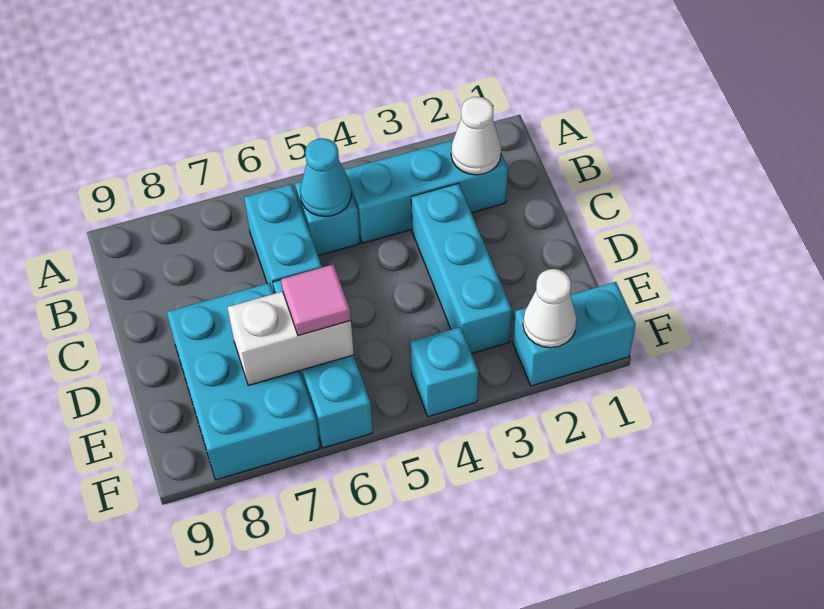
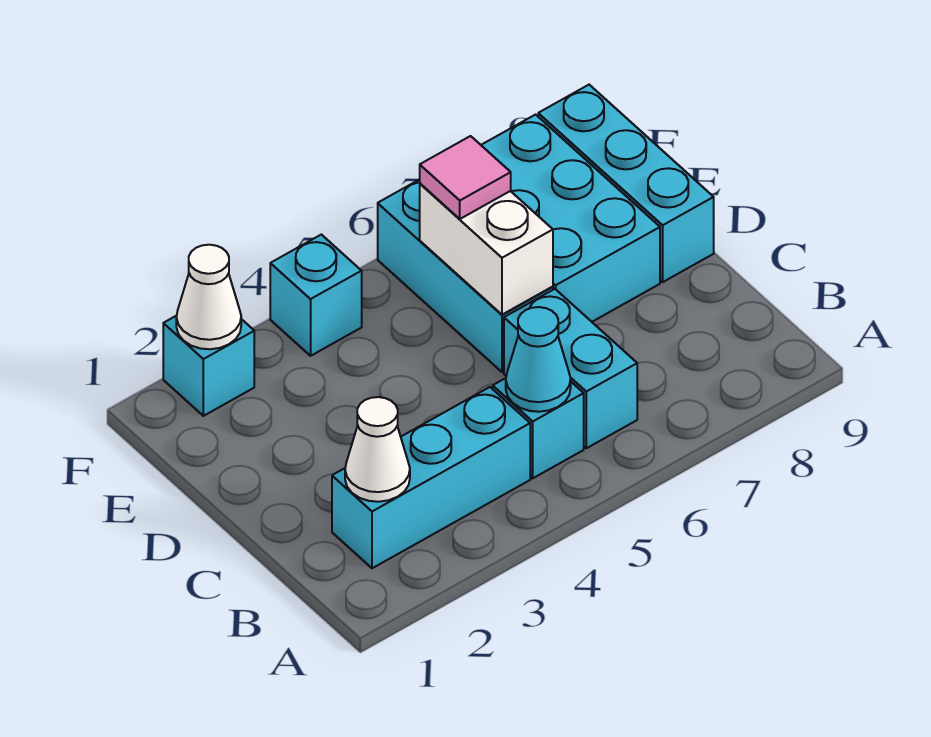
cyan 1x3 brick [411,183,512,354] -> cyan 1x3 brick moved to [538,85,714,282]
white 1x2 brick [227,291,354,386] -> white 1x2 brick turned to [420,184,553,315]
cyan 1x2 brick [513,282,636,386] -> cyan 1x1 brick [163,316,254,416]

